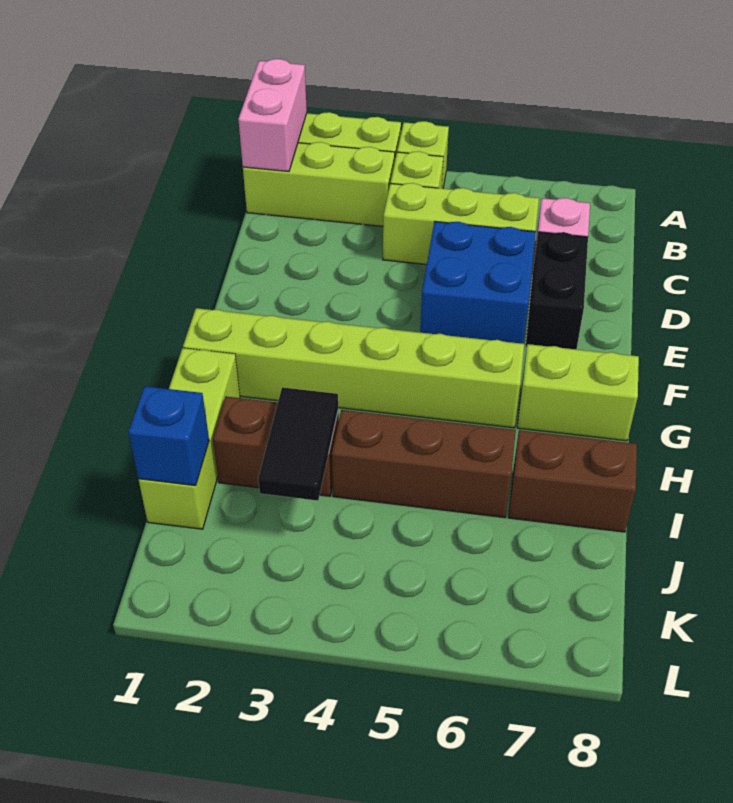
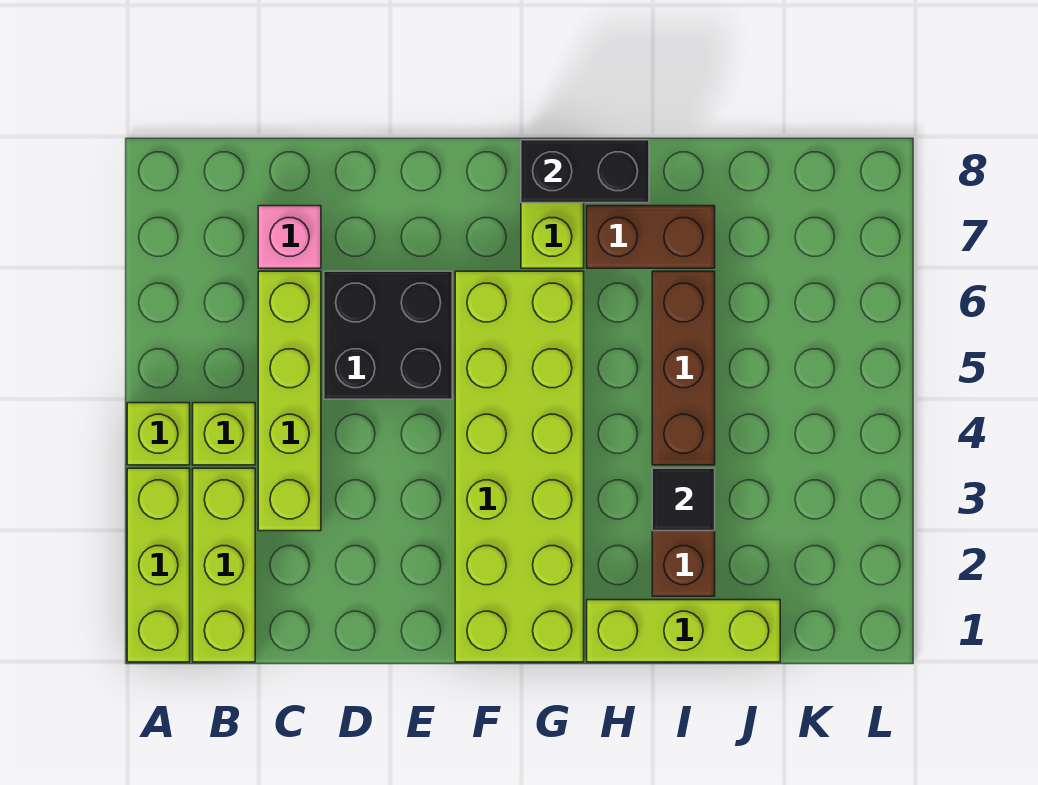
pink 1x2 brick [238,59,307,172] -> none
lime 1x3 brick [383,183,539,264] -> lime 1x4 brick [258,271,321,531]
blue 2x2 brick [420,222,536,344] -> black 2x2 brick [324,271,452,399]
black 1x2 brick [525,232,588,349] -> black 1x2 brick moved to [521,140,649,203]
lime 1x6 brick [183,308,524,428] -> lime 2x6 brick [455,271,584,662]
black 1x2 tile [258,387,338,501] -> black 1x1 tile [652,468,715,531]
brown 1x2 brick [508,430,637,532] -> brown 1x2 brick turned to [587,206,715,268]
blue 1x1 brick [128,386,209,486] -> none

